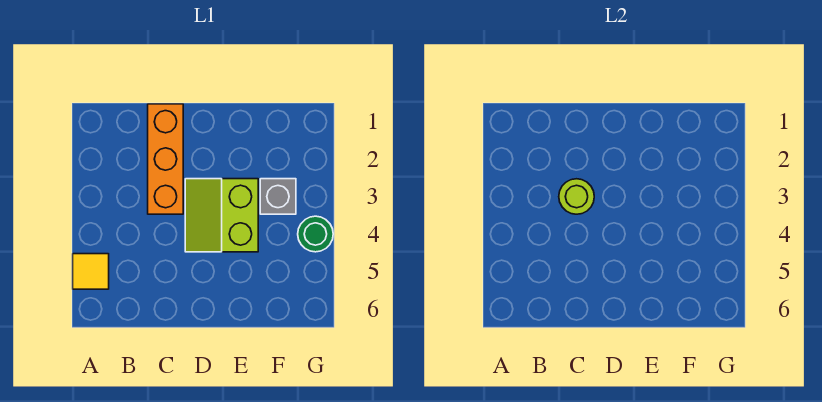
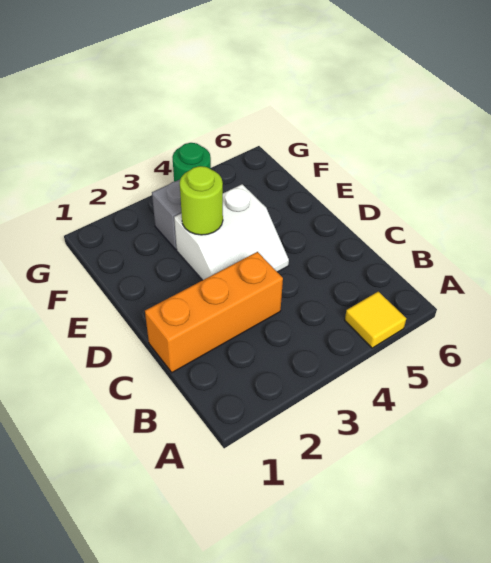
lime 1x1 round brick [559,179,594,214] -> lime 1x1 round brick moved to [180,166,223,235]
lime 2x2 slope [185,179,258,252] -> white 2x2 slope [174,184,289,280]

